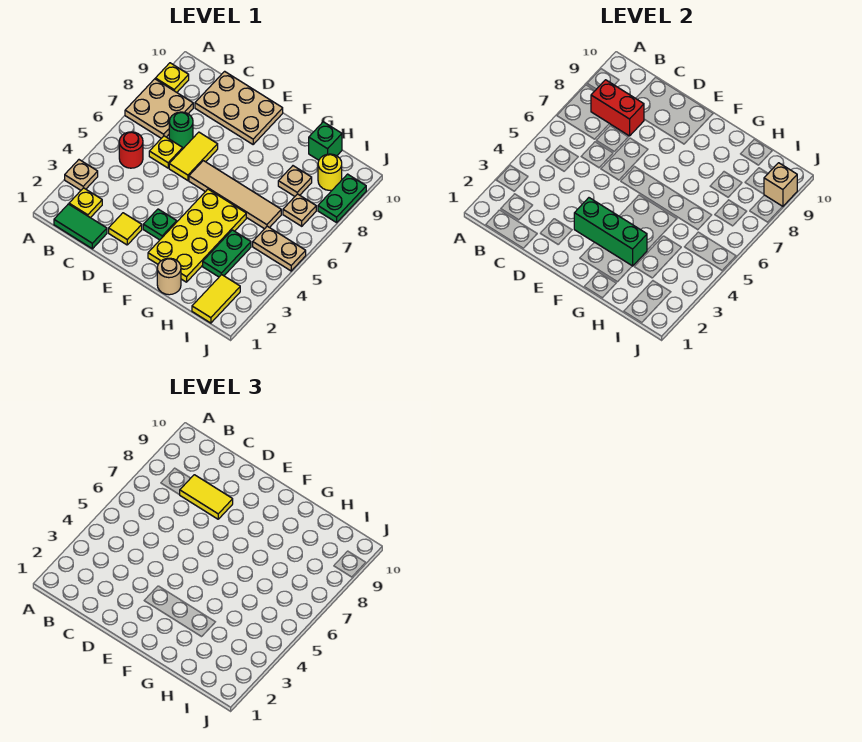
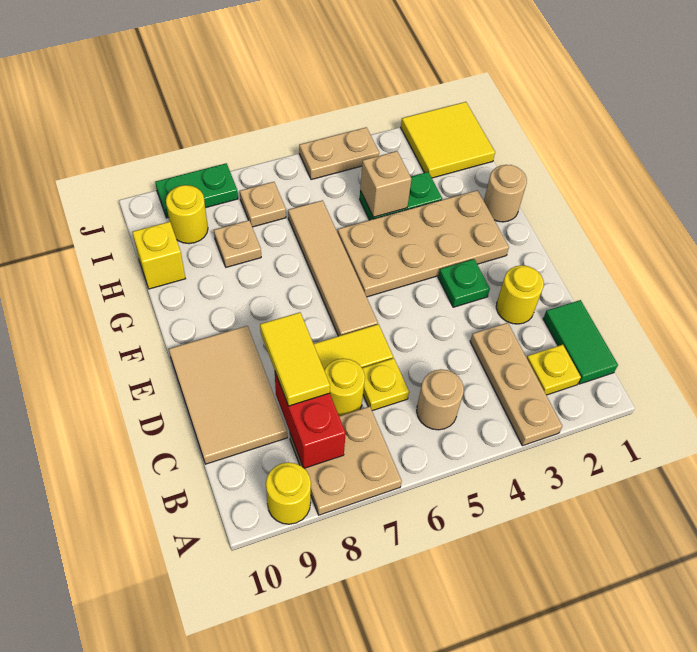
tan 1x1 plate [65,160,98,190] -> tan 1x3 plate [470,323,562,446]
yellow 1x1 plate [155,63,189,92] -> yellow 1x1 round brick [266,462,311,524]
red 1x1 round brick [119,132,143,168] -> tan 1x1 round brick [417,369,464,430]
green 1x1 round brick [169,112,193,148] -> yellow 1x1 round brick [324,359,365,416]
tan 2x3 plate [195,71,283,144] -> tan 2x3 tile [169,326,287,464]
yellow 1x1 tile [109,213,142,245] -> yellow 1x1 round brick [496,265,544,324]
green 1x3 brick [574,198,647,266] -> none
yellow 2x4 plate [148,189,246,282] -> tan 2x4 plate [338,190,509,297]
green 1x1 brick [309,122,342,160] -> yellow 1x1 brick [132,222,186,289]
yellow 1x2 tile [192,275,240,323] -> yellow 2x2 tile [401,102,495,178]
tan 1x2 plate [253,226,306,271] -> tan 1x2 plate turned to [299,127,379,180]
tan 1x1 brick [764,163,797,207] -> tan 1x1 brick moved to [360,151,411,217]

